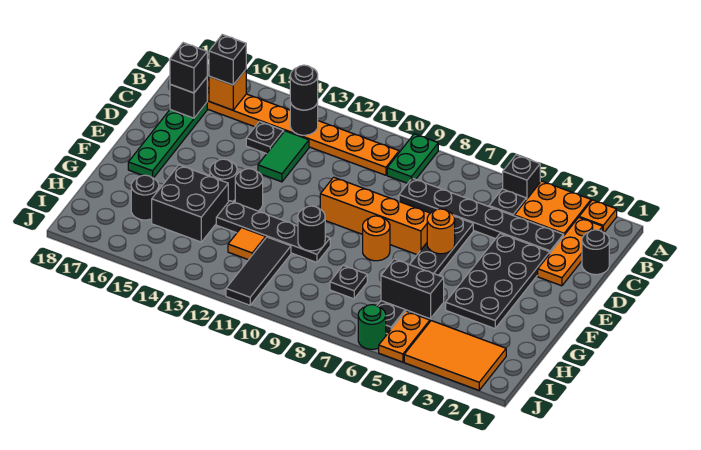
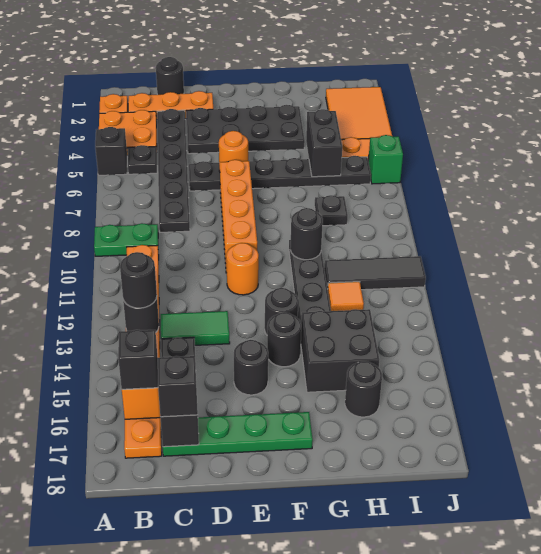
none -> black 1x1 round brick [234,340,268,395]
orange 1x1 round brick [363,216,390,261] -> orange 1x1 round brick moved to [226,243,259,295]
green 1x1 round brick [358,305,386,349] -> green 1x1 brick [368,135,403,184]

